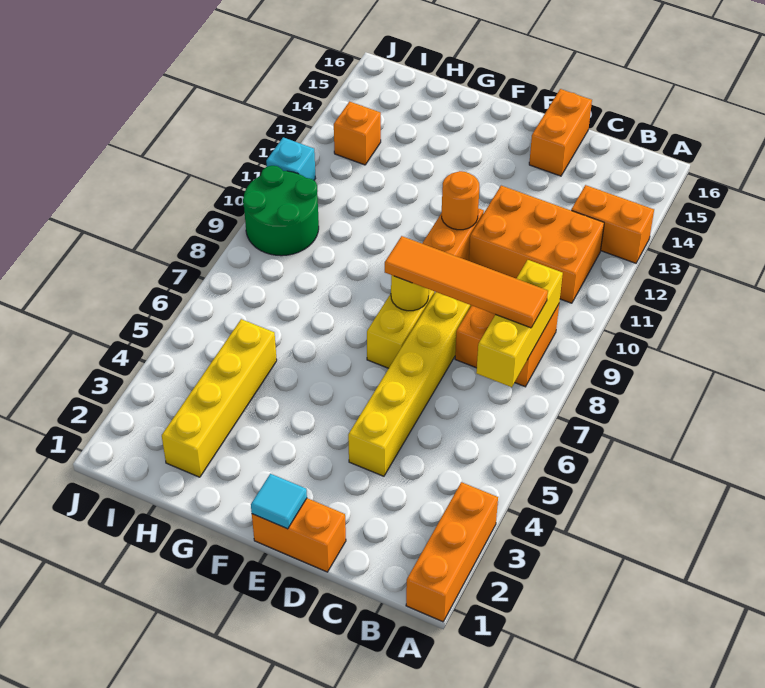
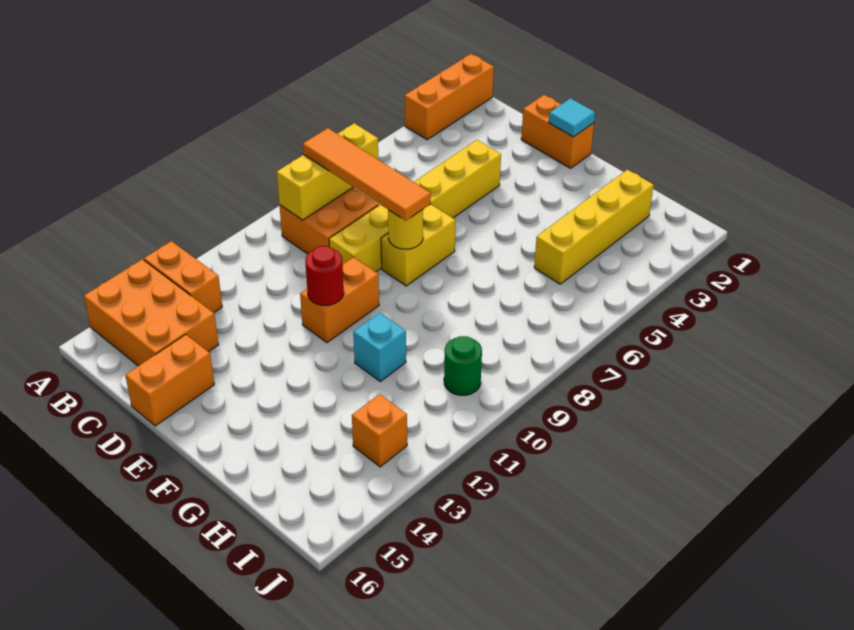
orange 2x3 brick [469,186,604,303] -> orange 2x3 brick moved to [84,259,219,366]
orange 1x1 round brick [442,171,479,230] -> red 1x1 round brick [305,246,344,305]
green 2x2 round brick [243,166,319,256] -> green 1x1 round brick [444,336,482,395]
cyan 1x1 brick [266,137,316,180] -> cyan 1x1 brick moved to [353,313,406,381]

